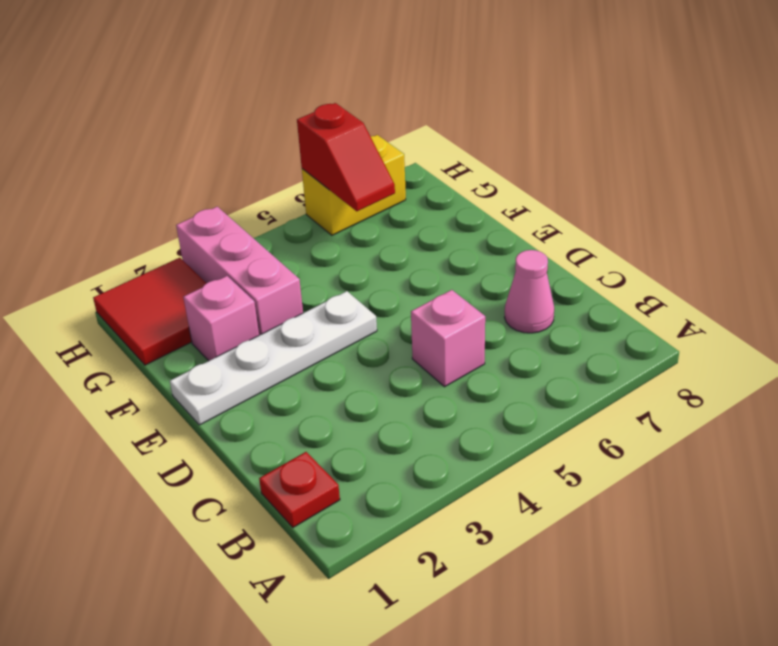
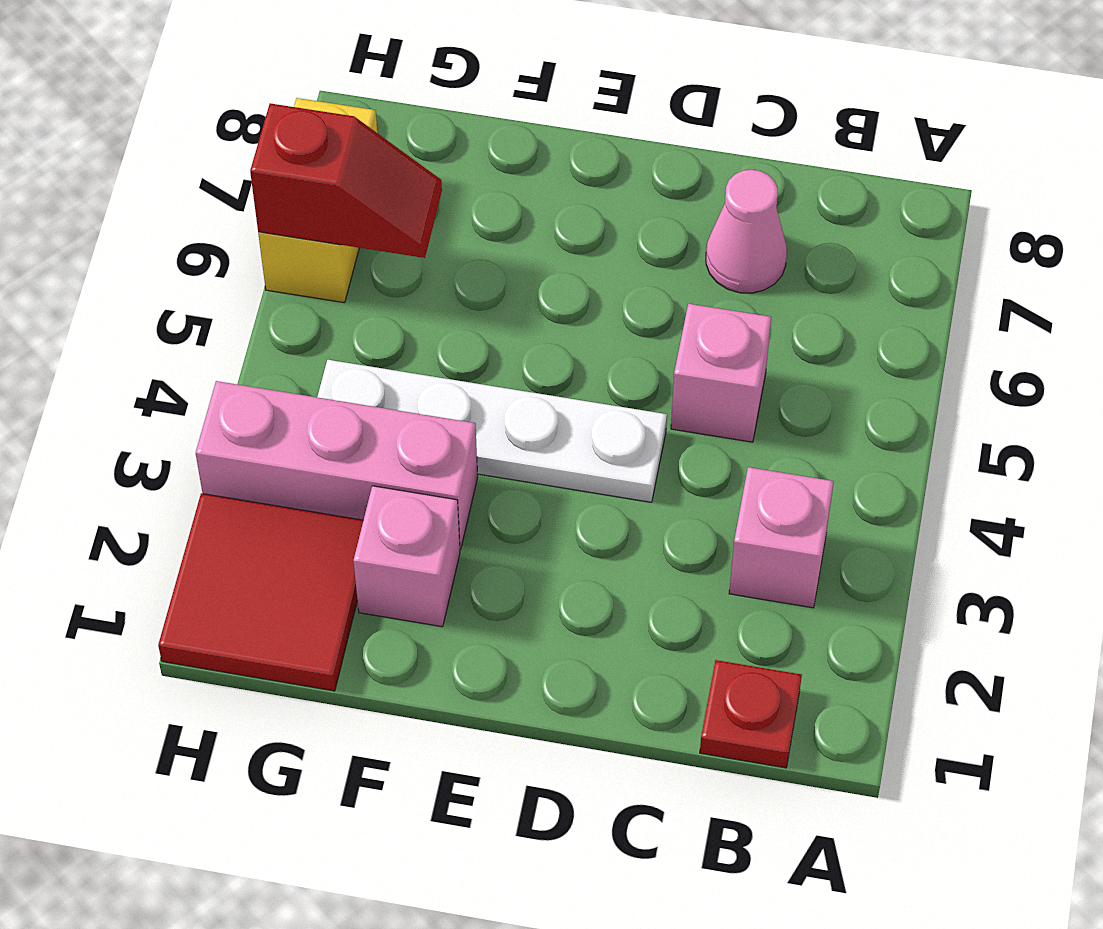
none -> pink 1x1 brick [729,467,834,608]
white 1x4 plate [170,291,377,425] -> white 1x4 plate turned to [317,360,667,502]

